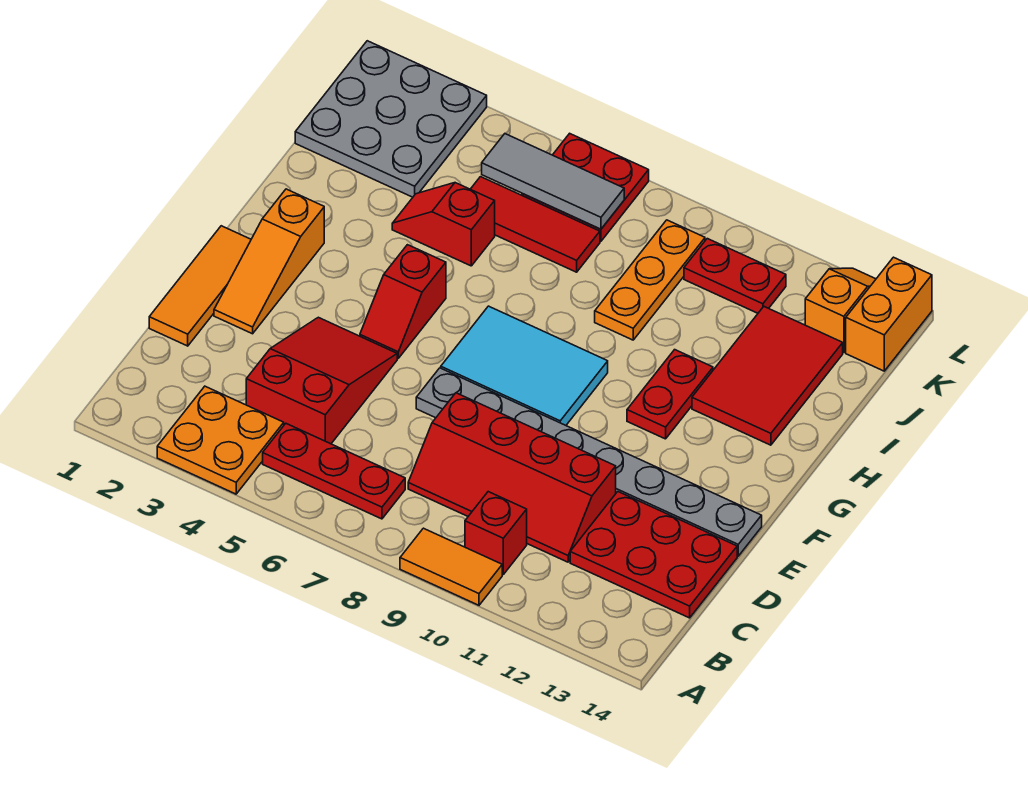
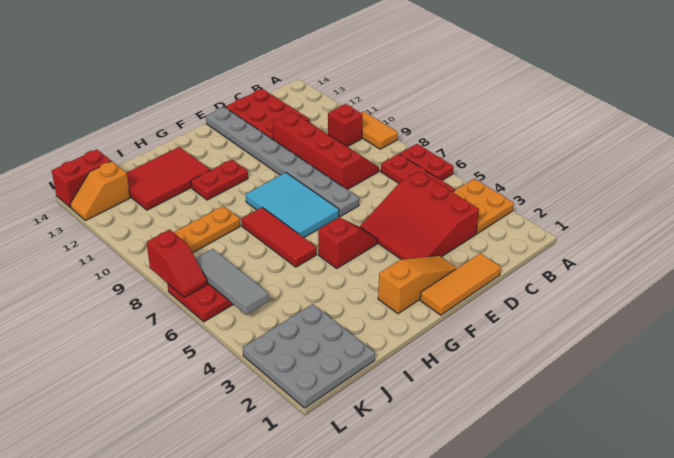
red 2x3 slope [246,317,397,444] -> red 3x3 slope [360,171,479,260]
red 1x2 slope [392,183,495,266] -> red 1x2 slope moved to [147,229,207,298]
red 1x3 tile [471,177,600,272] -> red 1x3 tile moved to [242,207,316,267]
red 1x2 plate [684,239,786,313] -> red 1x2 plate moved to [400,144,454,180]
orange 1x2 brick [846,257,932,371] -> red 1x2 brick [52,149,111,208]

